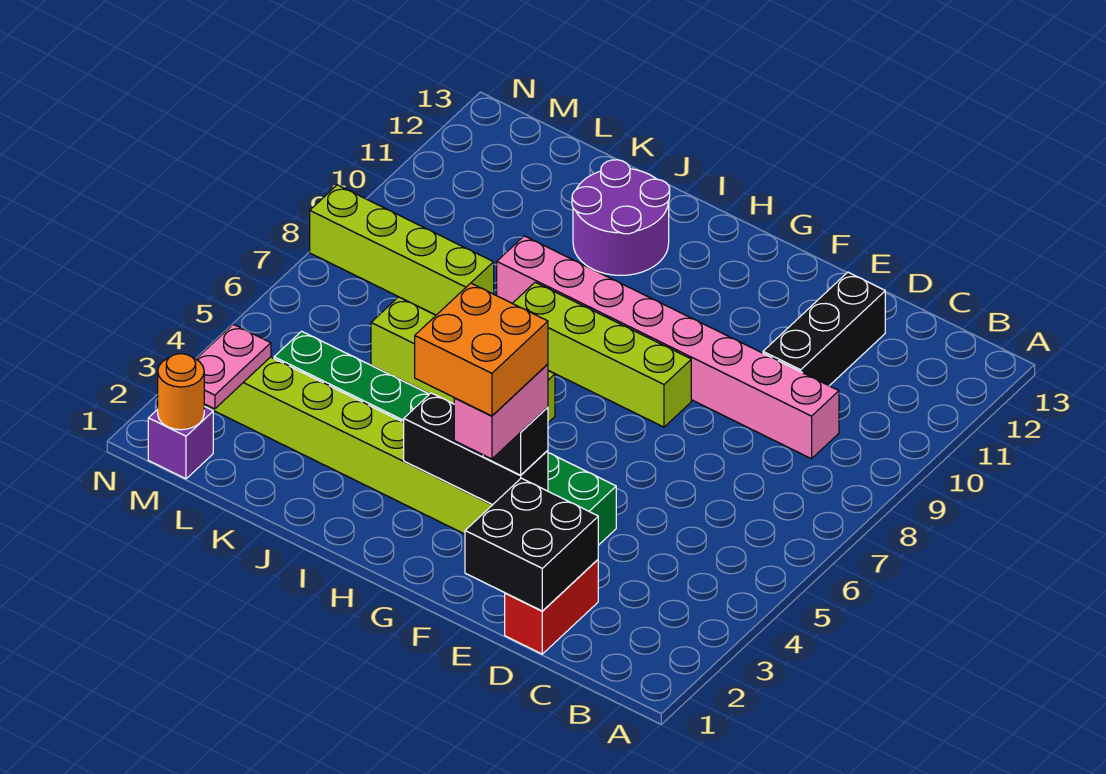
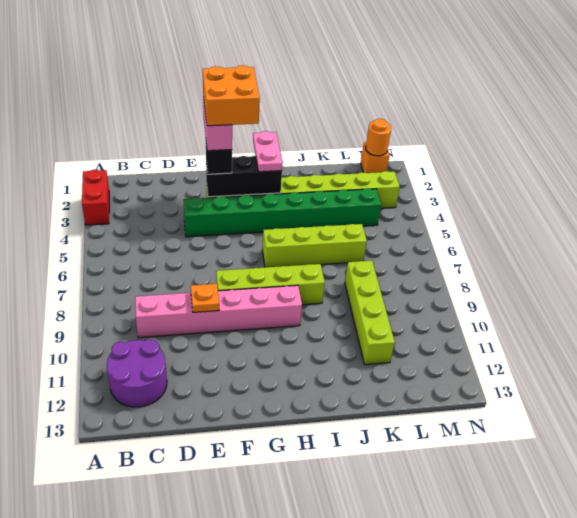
pink 1x8 brick [497,236,839,459] -> pink 1x6 brick [135,285,302,338]
red 1x2 brick [505,560,598,654] -> red 1x2 brick moved to [82,170,109,225]
black 2x2 brick [465,478,598,611] -> none
black 1x3 brick [763,272,885,386] -> none
none -> orange 1x1 plate [191,284,219,312]
purple 2x2 round brick [572,160,670,275] -> purple 2x2 round brick moved to [107,339,167,407]
lime 1x4 brick [310,185,494,315] -> lime 1x4 brick turned to [345,261,395,365]
purple 1x1 brick [148,406,213,479] -> orange 1x1 brick [361,142,389,173]
pink 1x2 plate [196,324,271,409] -> pink 1x2 plate moved to [253,131,282,172]

